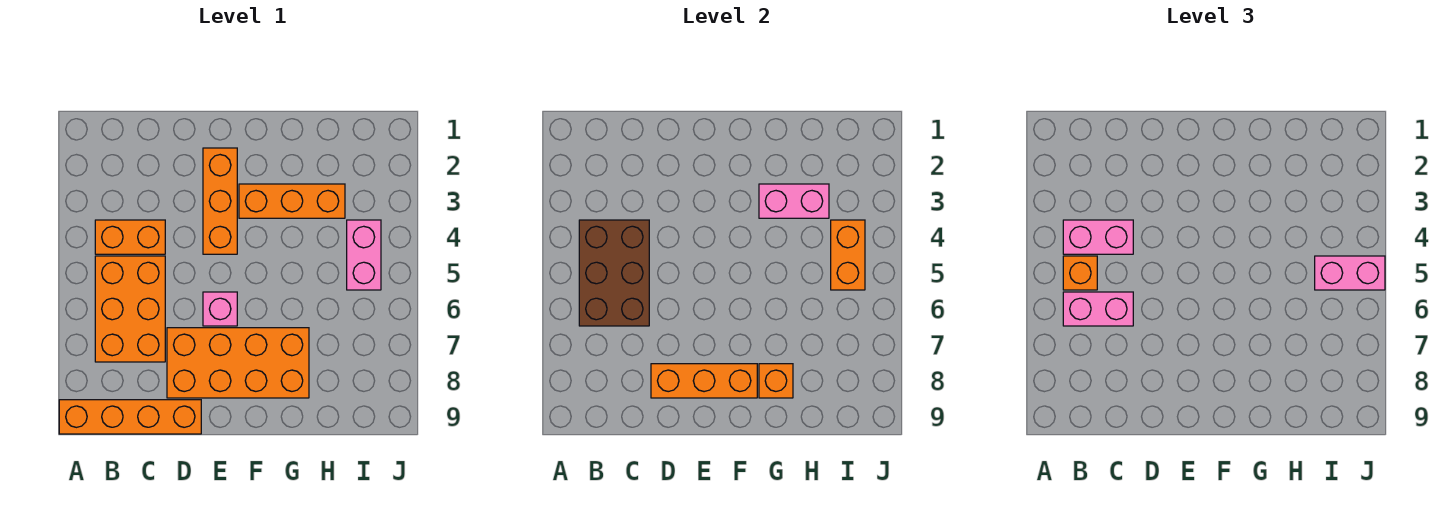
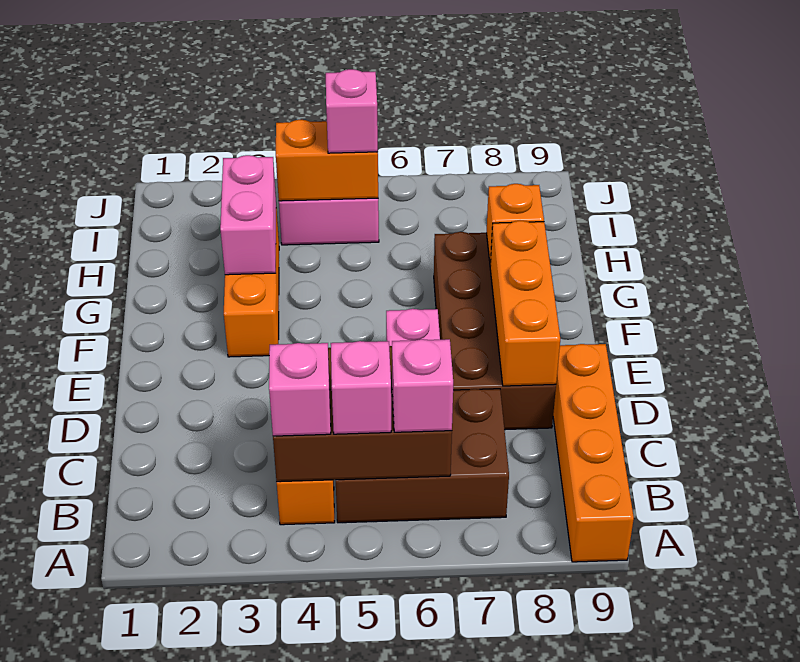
pink 1x2 brick [1063,220,1133,254] -> pink 1x1 brick [269,343,331,436]
orange 2x3 brick [95,256,165,362] -> brown 2x3 brick [336,389,509,523]
orange 1x1 brick [1063,256,1097,290] -> pink 1x1 brick [331,341,391,434]
pink 1x2 brick [1063,292,1133,326] -> pink 1x1 brick [392,339,453,432]
orange 2x4 brick [167,328,309,398] -> brown 2x4 brick [434,232,556,430]
orange 1x3 brick [203,148,237,254] -> none
pink 1x2 brick [1315,256,1385,290] -> pink 1x1 brick [326,69,378,153]

